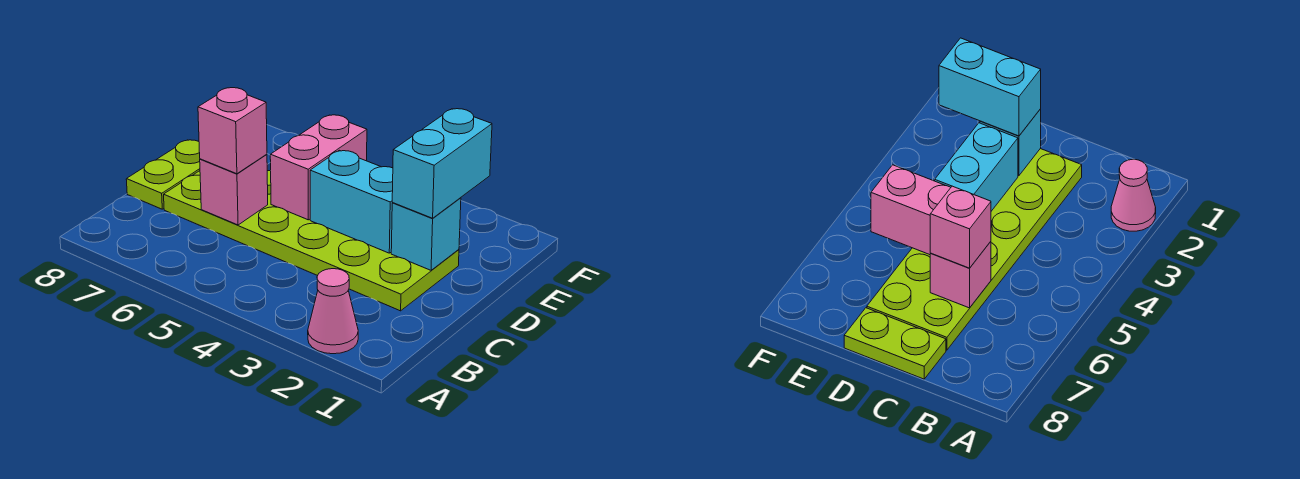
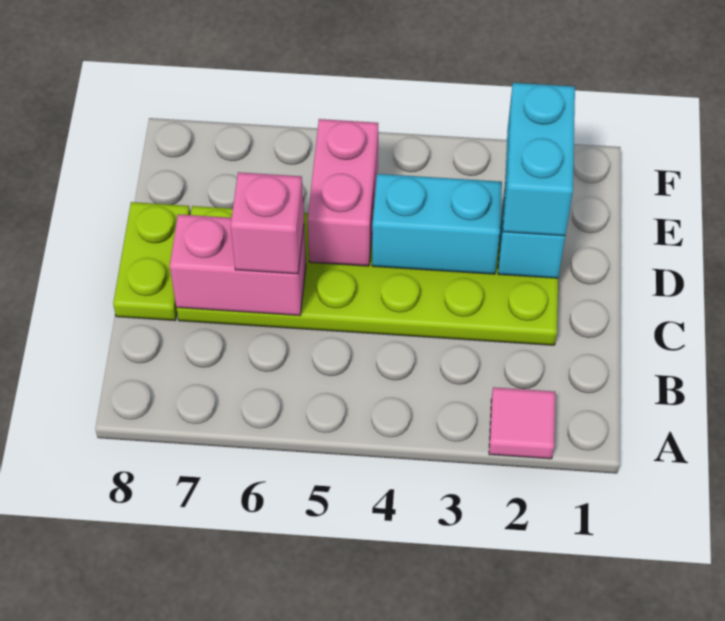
pink 1x1 cone [308,269,358,354] -> pink 1x1 tile [489,387,555,459]
pink 1x1 brick [200,154,268,225] -> pink 1x2 brick [170,214,306,316]

